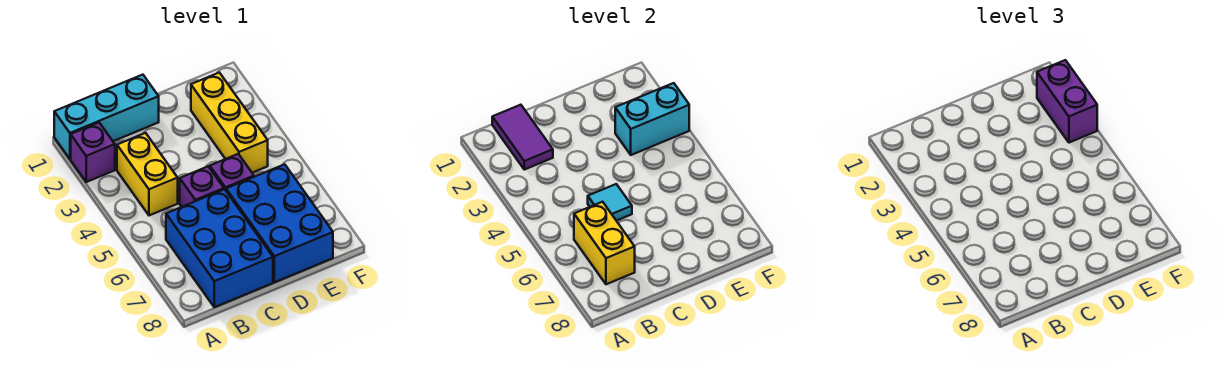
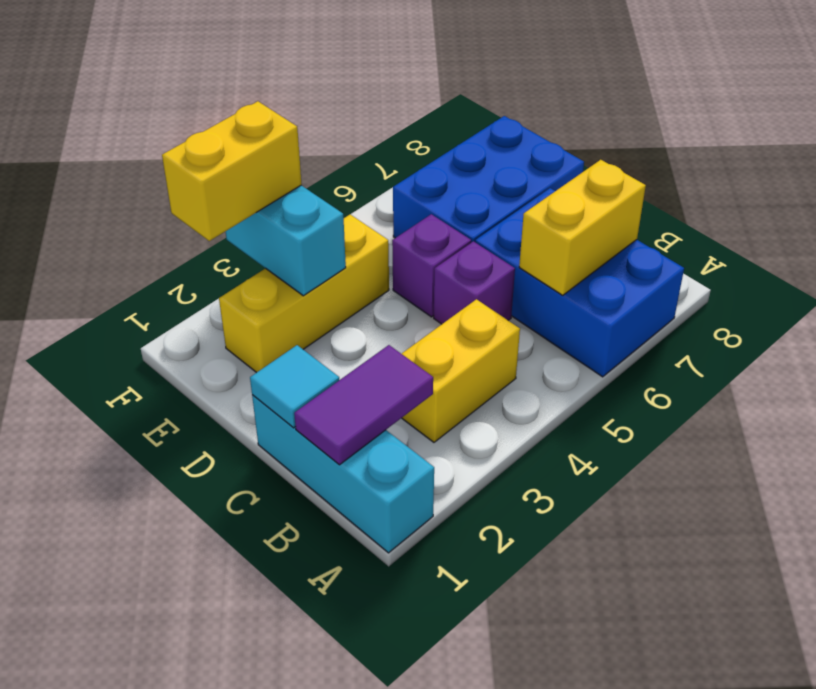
purple 1x1 brick [71,123,115,182] -> none
blue 2x3 brick [166,189,273,307] -> blue 2x3 brick turned to [475,188,684,377]
cyan 1x1 tile [588,184,632,221] -> cyan 1x1 tile moved to [250,345,339,428]
purple 1x2 brick [1037,60,1097,143] -> yellow 1x2 brick [162,101,302,241]

